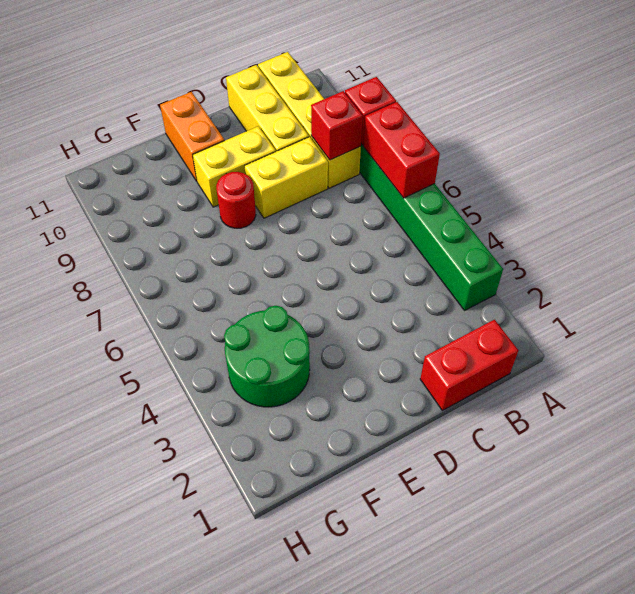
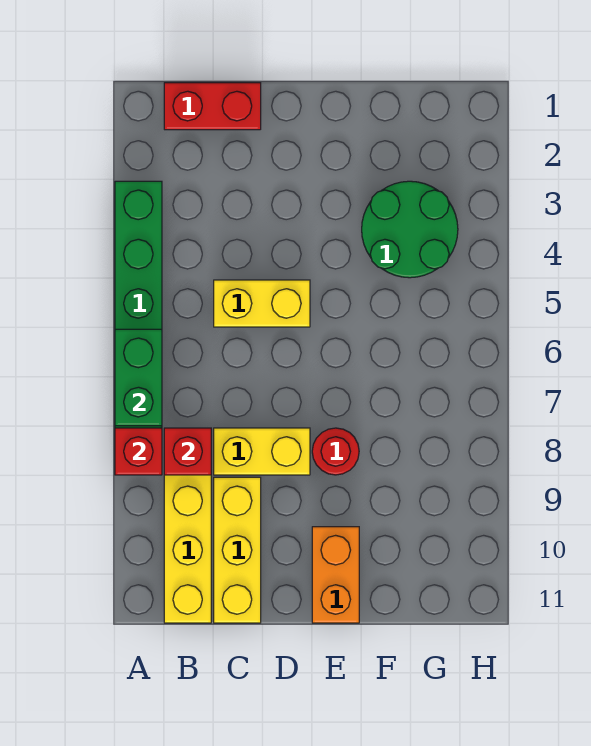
red 1x2 brick [363,102,440,198] -> green 1x2 brick [115,329,162,426]
yellow 1x2 brick [193,126,276,207] -> yellow 1x2 brick moved to [214,280,310,327]

